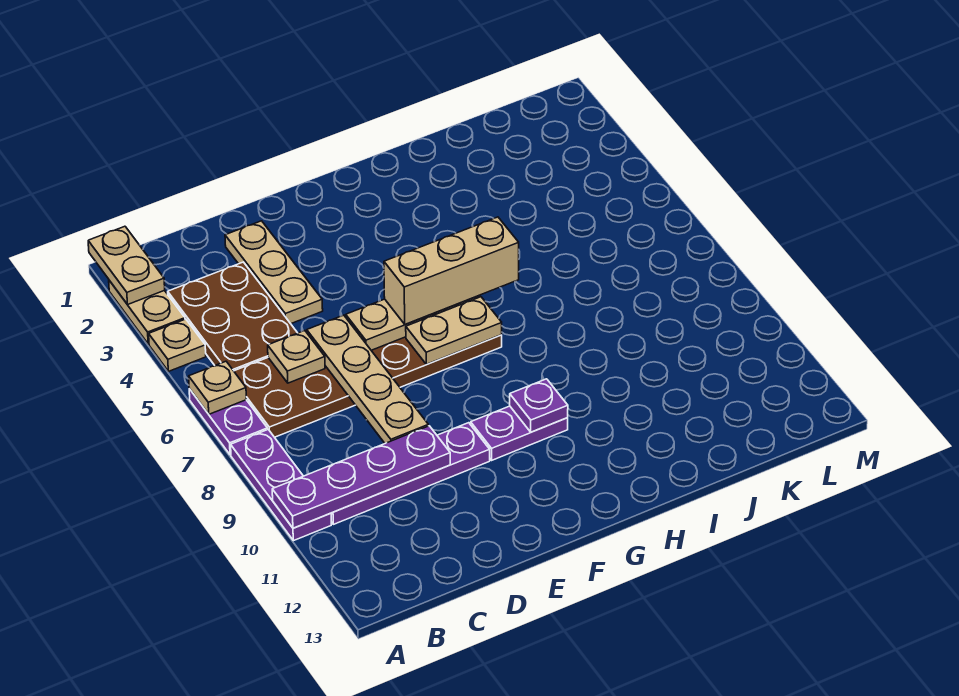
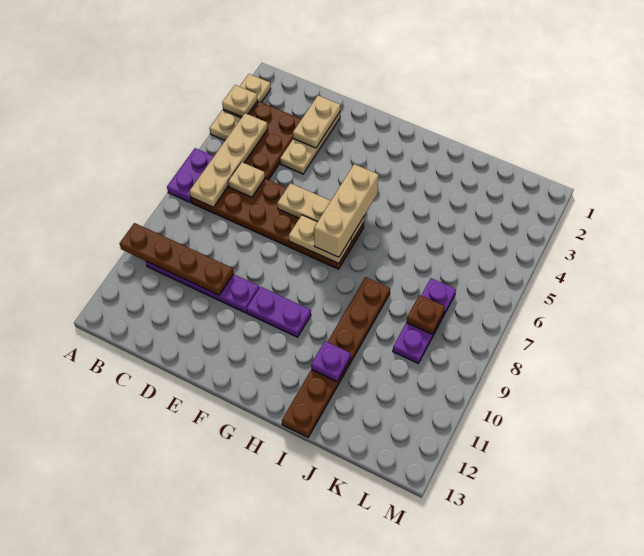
tan 1x2 plate [88,226,165,305] -> tan 1x2 plate moved to [293,96,340,148]
tan 1x1 plate [189,361,246,414] -> tan 1x1 plate moved to [222,85,257,117]
purple 1x3 plate [231,430,331,541] -> purple 1x3 plate moved to [393,278,456,363]
purple 1x4 plate [272,426,450,528] -> brown 1x4 plate [119,223,233,295]
tan 1x4 plate [307,315,428,443] -> tan 1x4 plate moved to [190,113,268,207]
tan 1x3 brick [384,217,519,324] -> tan 1x3 brick turned to [314,164,379,257]
purple 1x1 plate [510,379,568,432] -> purple 1x1 plate moved to [311,341,351,381]
none -> brown 1x6 plate [282,277,390,437]
none -> brown 1x1 plate [406,295,445,334]

